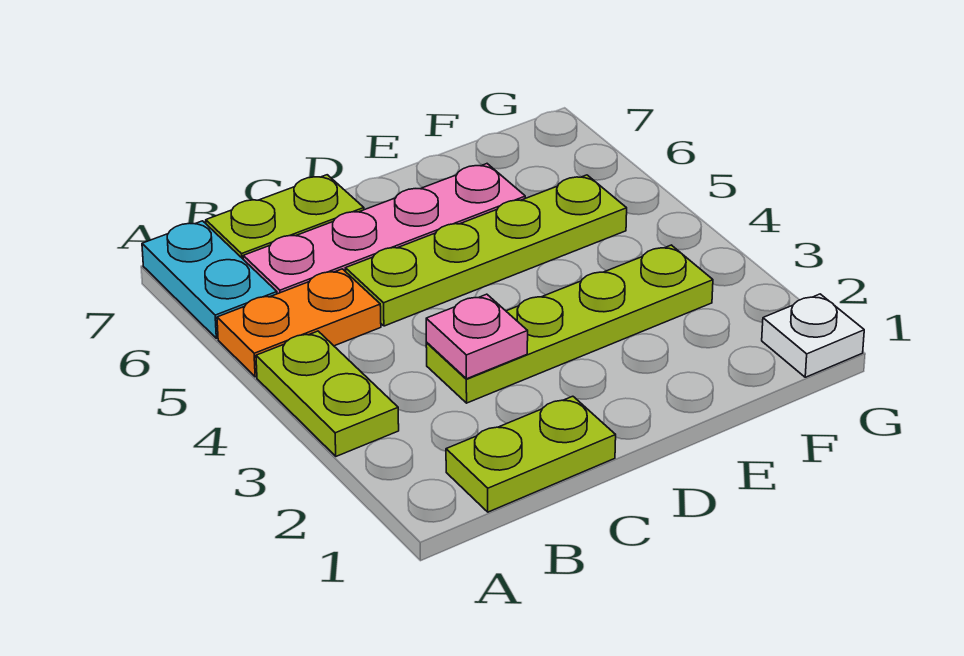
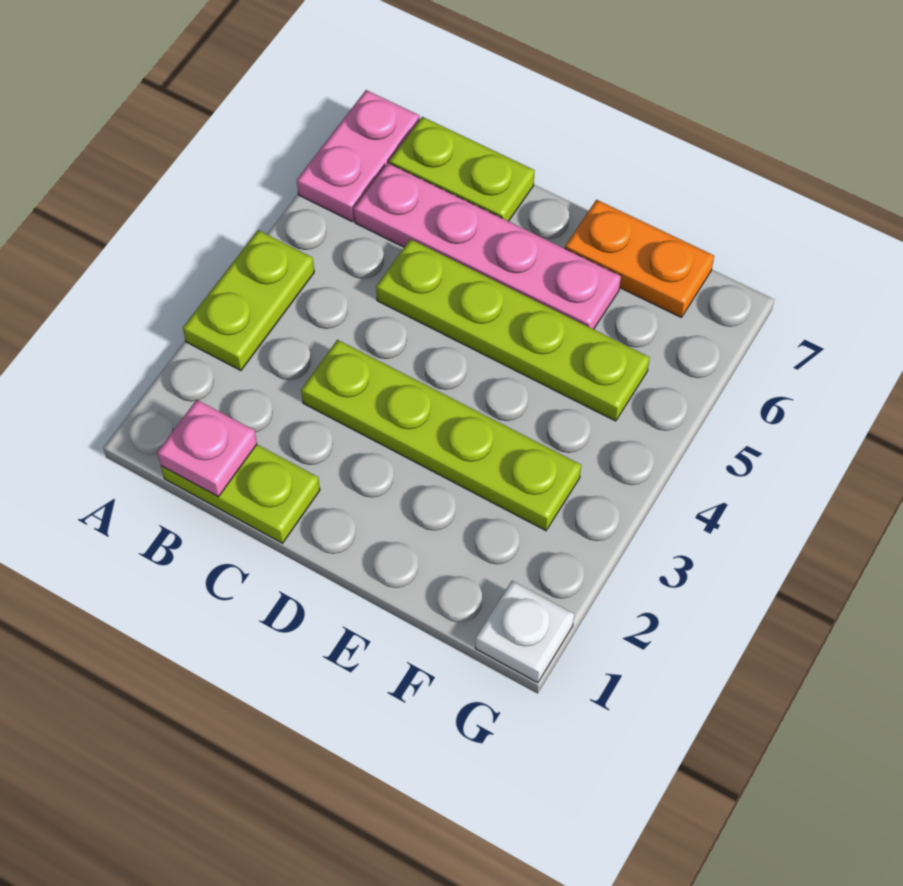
orange 1x2 plate [217,269,381,377] -> orange 1x2 plate moved to [565,200,714,317]
cyan 1x2 plate [142,221,277,338] -> pink 1x2 plate [297,90,420,221]
pink 1x1 plate [426,294,528,379] -> pink 1x1 plate moved to [157,400,257,497]

